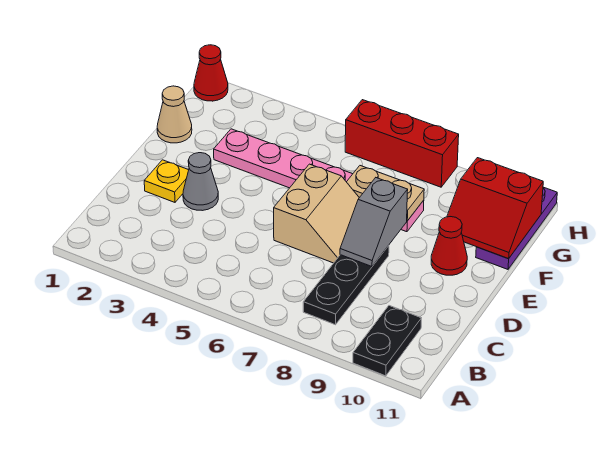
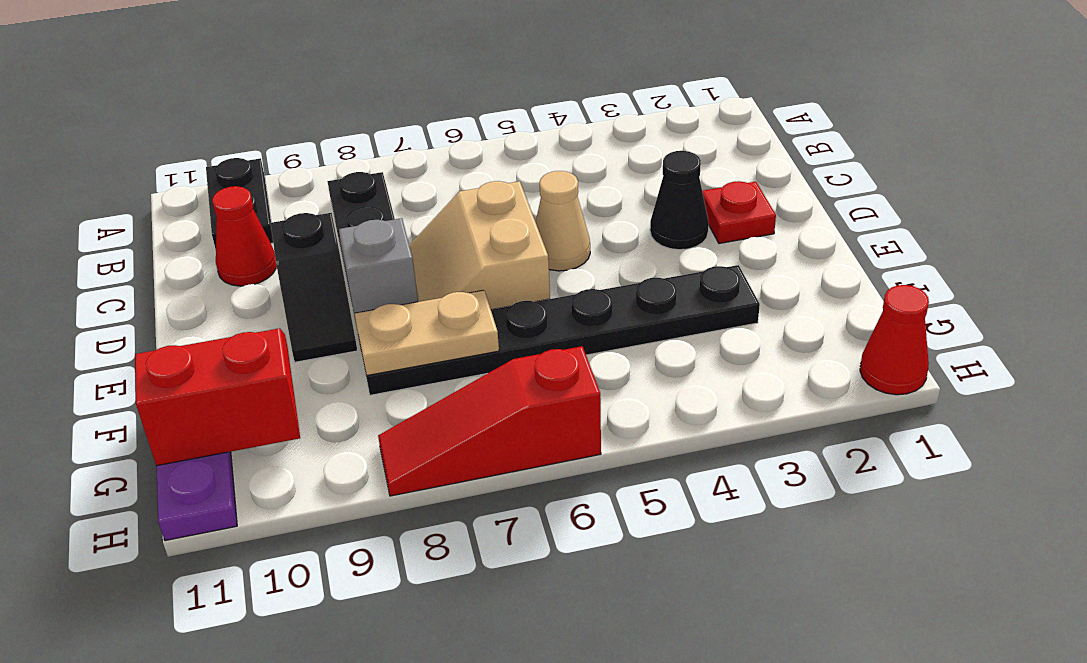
yellow 1x1 plate [144,160,189,202] -> red 1x1 plate [702,181,776,243]
grey 1x1 cone [183,153,218,211] -> black 1x1 cone [650,151,709,250]
none -> black 1x2 slope [270,213,357,362]
red 1x1 cone [431,217,467,275] -> red 1x1 cone moved to [212,186,277,286]
tan 1x1 cone [157,86,192,143] -> tan 1x1 cone moved to [536,171,590,271]
pink 1x6 plate [214,129,424,232] -> black 1x6 plate [359,265,760,395]
red 1x3 brick [345,100,459,187] -> red 1x3 slope [378,346,601,496]

